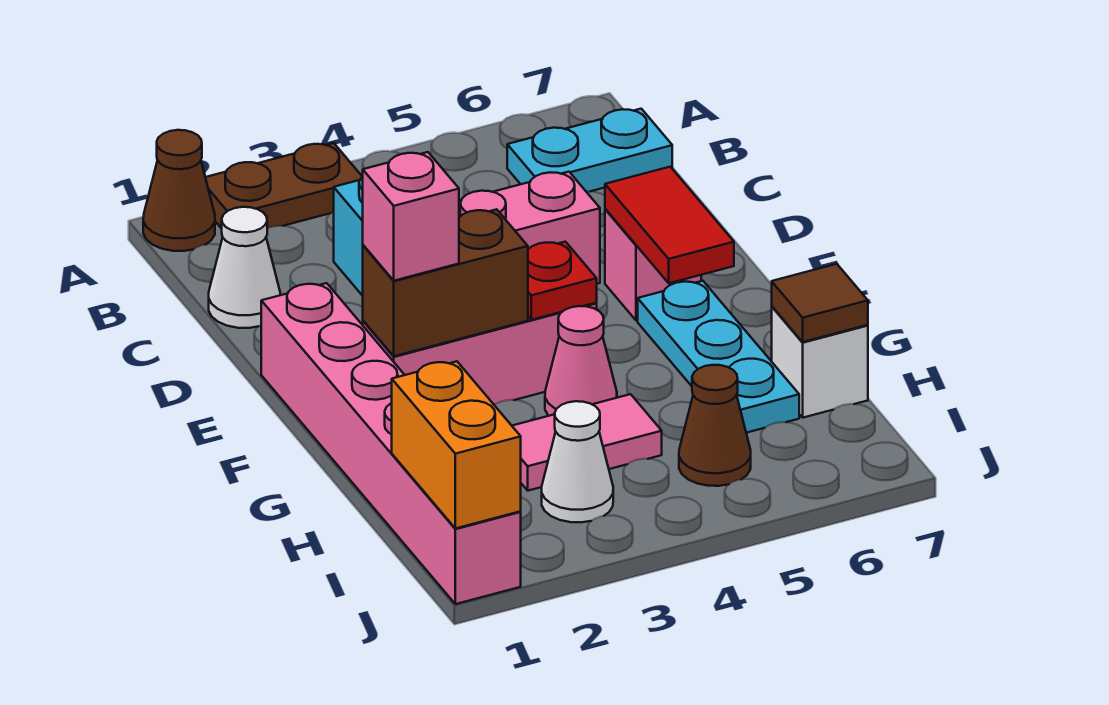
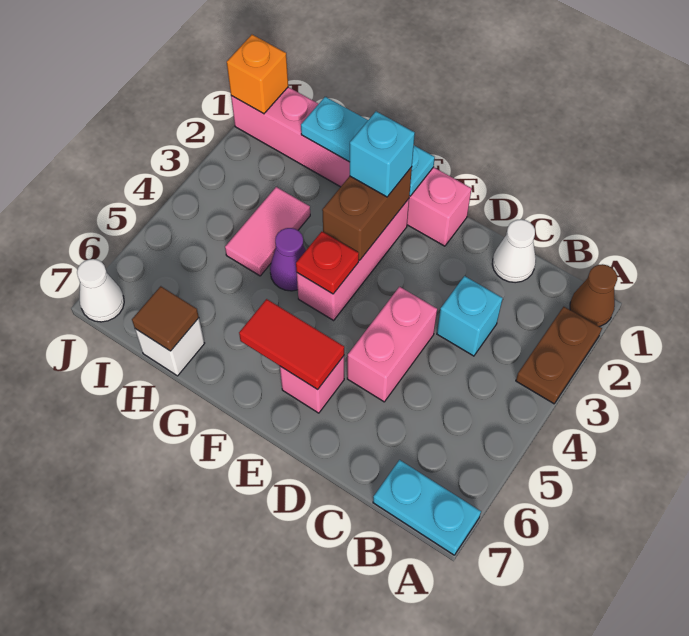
cyan 1x2 plate [507,109,672,192] -> cyan 1x2 plate turned to [373,460,481,555]
pink 1x1 brick [363,152,459,281] -> cyan 1x1 brick [350,111,415,197]
cyan 1x3 plate [638,281,799,433] -> cyan 1x3 plate moved to [301,97,435,196]
pink 1x1 cone [545,306,617,416] -> purple 1x1 cone [270,228,306,291]
orange 1x2 brick [392,361,521,529] -> orange 1x1 brick [227,35,288,114]
white 1x1 cone [542,401,613,522] -> white 1x1 cone moved to [77,259,124,322]
brown 1x1 cone [679,365,751,486] -> none

